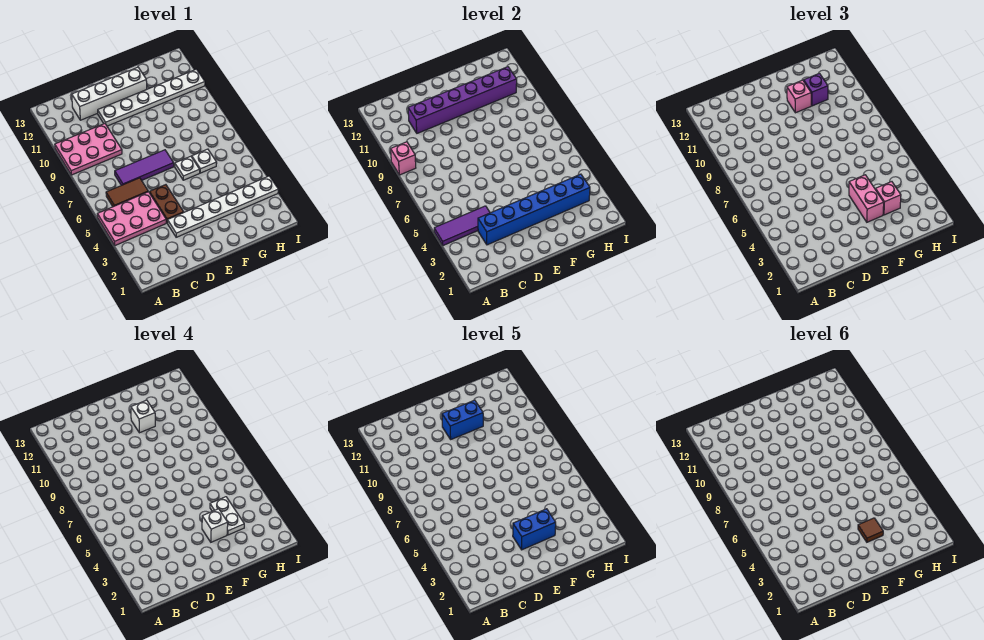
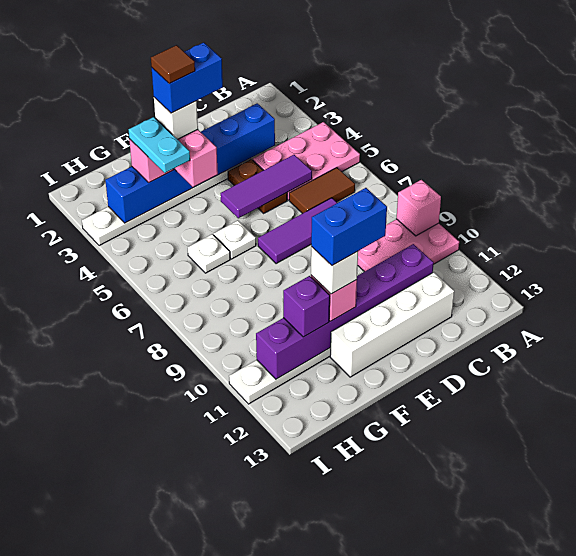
purple 1x3 tile [434,206,490,245] -> purple 1x3 tile moved to [220,155,312,218]
white 1x2 plate [210,497,244,535] -> cyan 1x2 plate [129,117,190,173]

